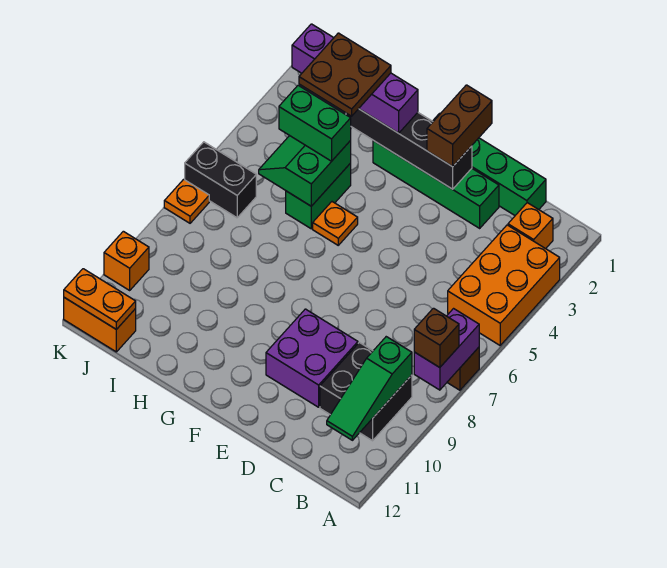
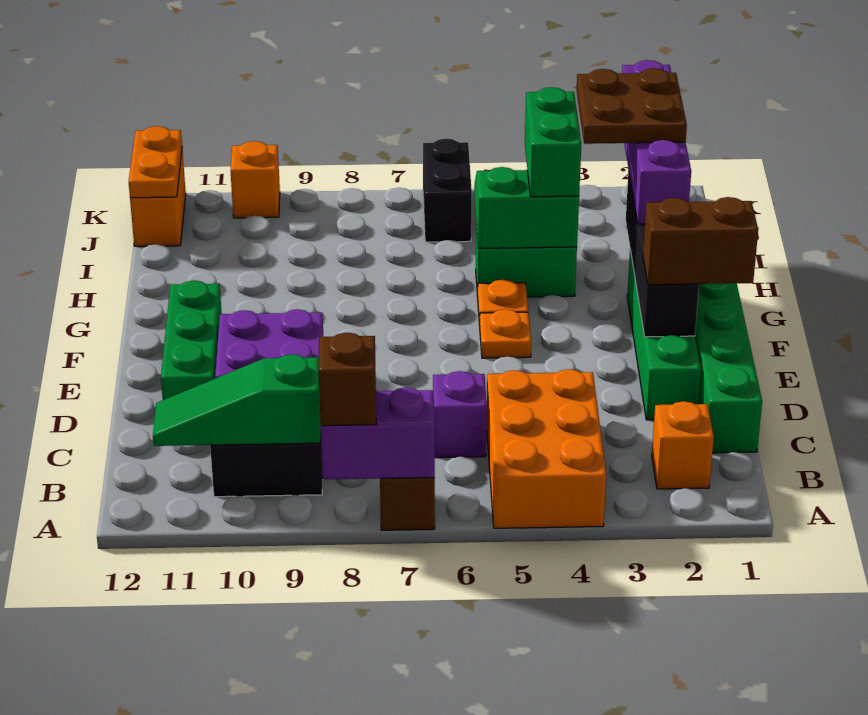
orange 2x3 brick [448,225,560,345] -> orange 2x3 brick turned to [487,369,606,528]
none -> purple 1x1 brick [433,371,487,458]
none -> green 1x3 brick [161,280,222,400]
orange 1x1 plate [164,179,209,223] -> orange 1x1 plate moved to [480,309,531,358]

